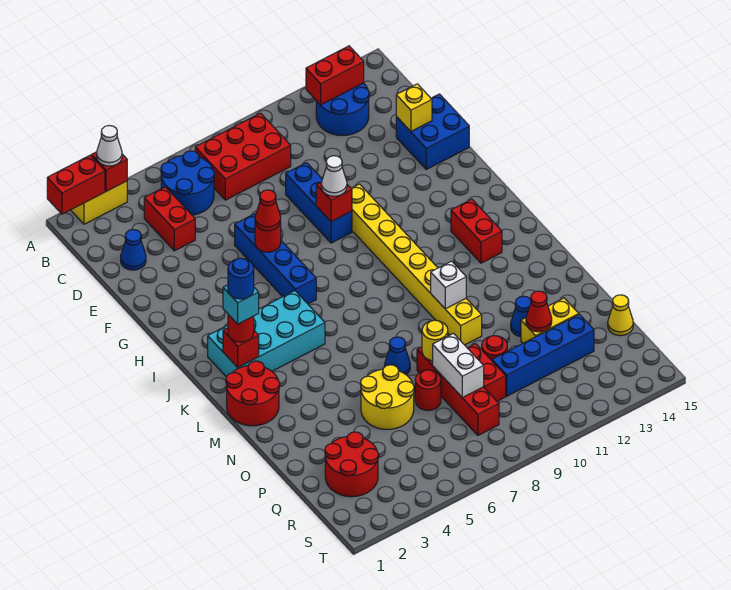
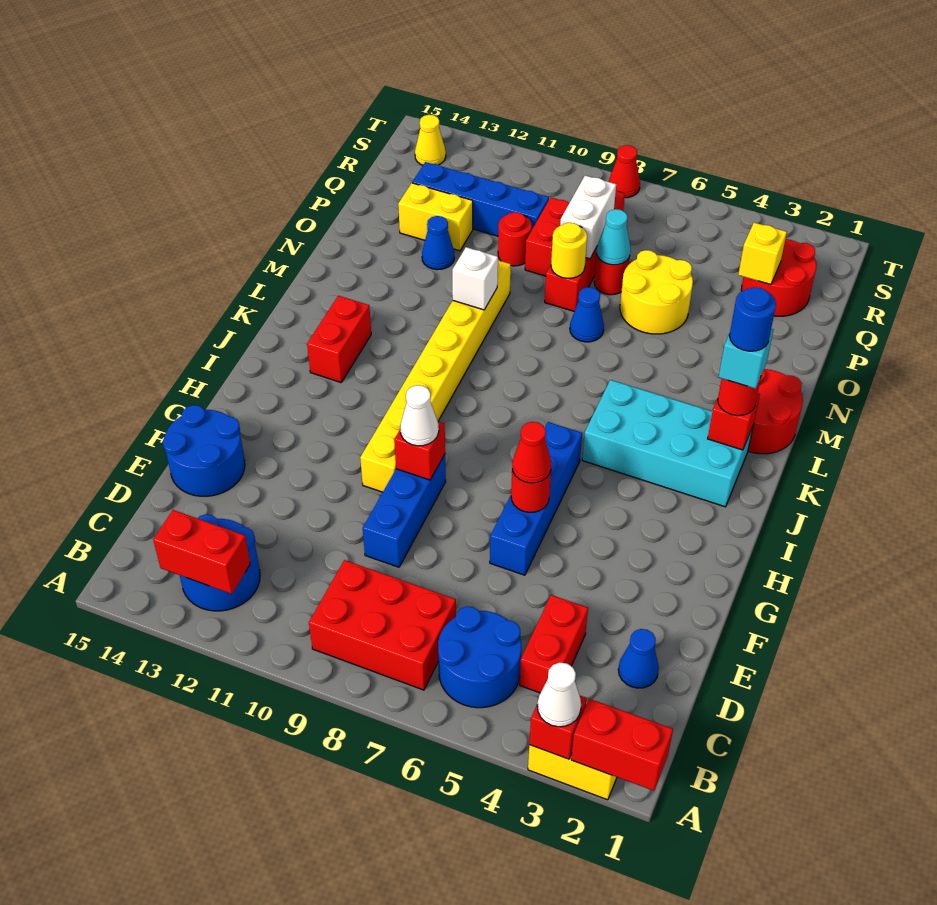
blue 2x2 brick [396,94,469,169] -> blue 2x2 round brick [163,405,245,496]
yellow 1x1 brick [396,84,432,131] -> yellow 1x1 brick moved to [738,223,787,285]
none -> cyan 1x1 cone [597,209,631,265]
red 1x1 cone [526,291,552,332] -> red 1x1 cone moved to [609,145,640,198]
yellow 1x1 cone [608,295,633,336] -> yellow 1x1 cone moved to [415,115,446,165]

